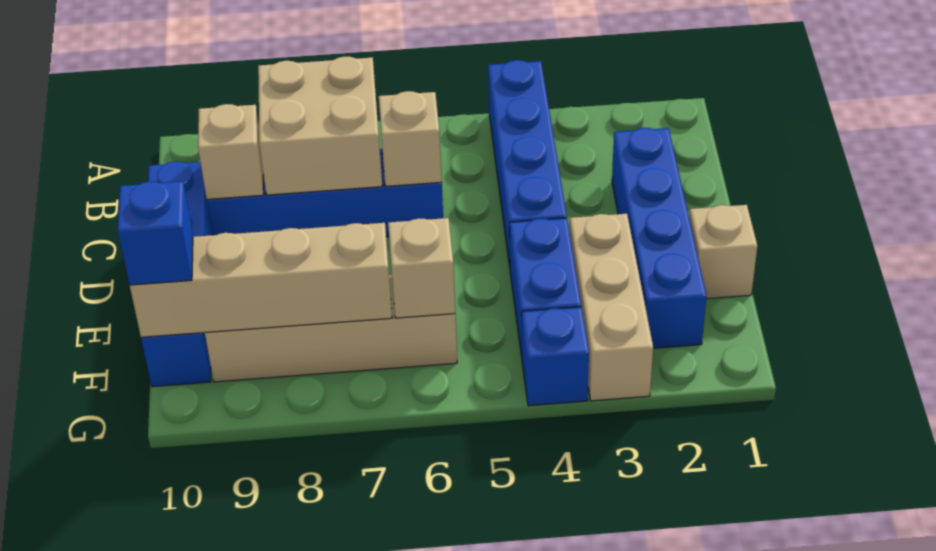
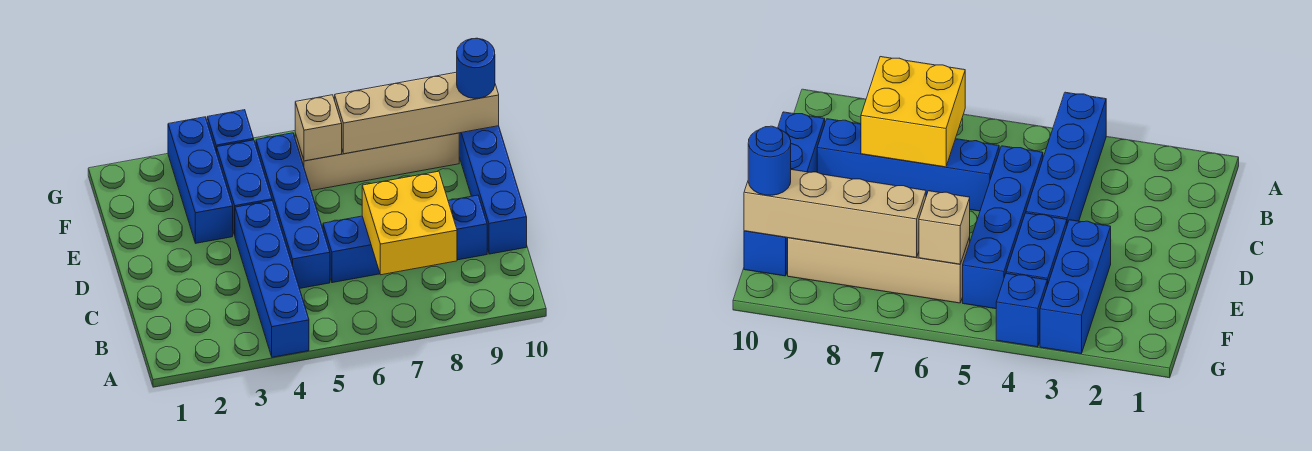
tan 2x2 brick [258,57,382,195] -> yellow 2x2 brick [362,171,457,275]
blue 1x4 brick [612,128,707,348] -> blue 1x4 brick moved to [256,133,330,288]
tan 1x1 brick [379,91,442,186] -> none
tan 1x1 brick [198,104,264,199] -> none
tan 1x1 brick [689,205,757,299] -> none
tan 1x3 brick [570,214,653,401] -> blue 1x3 brick [168,117,233,243]
blue 1x1 brick [118,181,193,285] -> blue 1x1 round brick [457,38,495,98]

